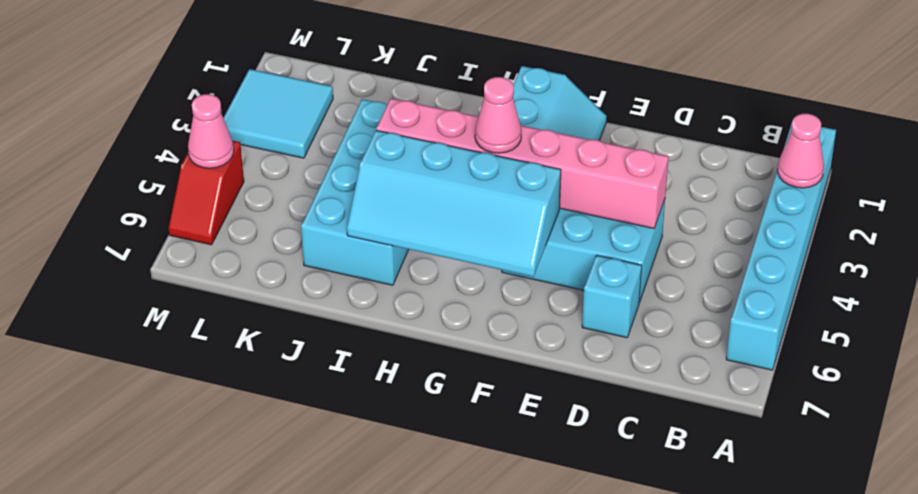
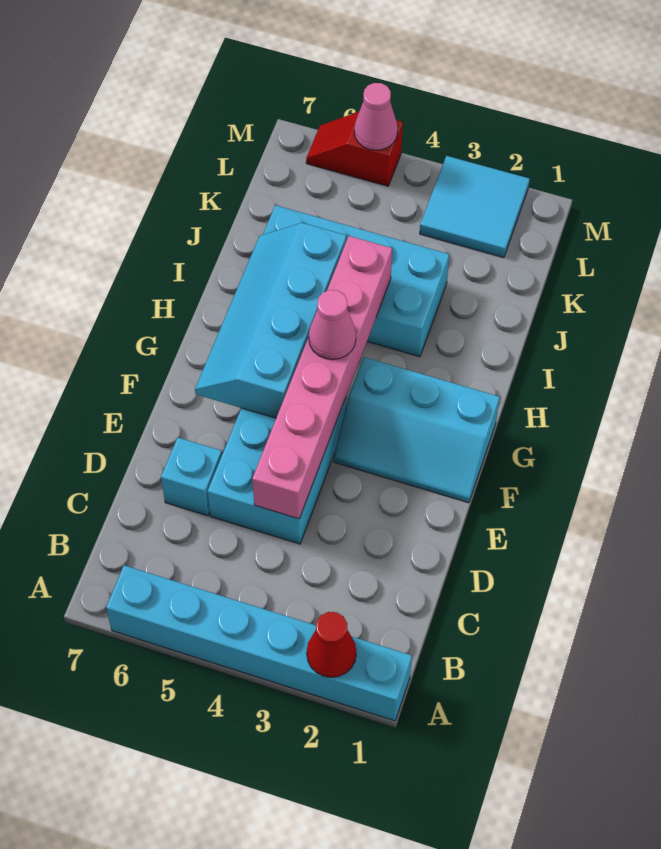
pink 1x1 cone [778,114,824,188] -> red 1x1 cone [307,612,356,678]

